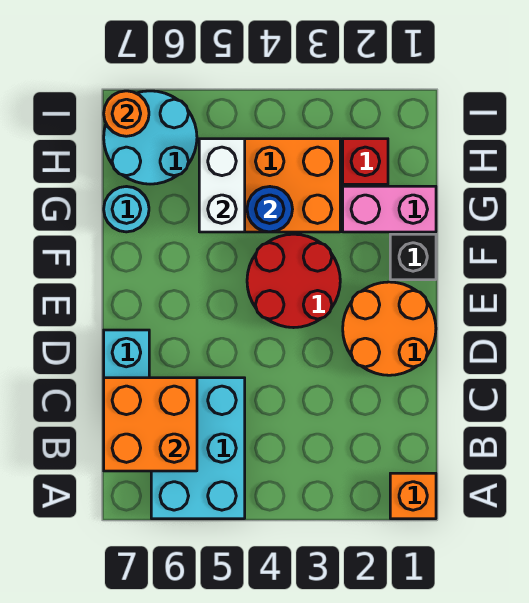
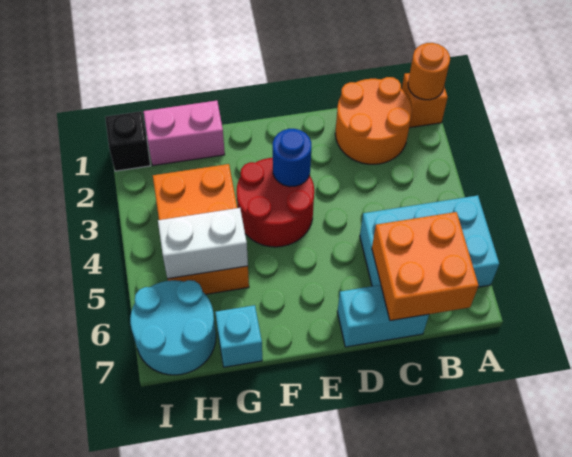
orange 2x2 round brick [343,282,436,375] -> orange 2x2 round brick moved to [335,77,412,164]
black 1x1 brick [390,234,436,280] -> black 1x1 brick moved to [105,111,151,171]
pink 1x2 brick [343,186,436,232] -> pink 1x2 brick turned to [144,101,225,166]
blue 1x1 round brick [247,187,293,232] -> blue 1x1 round brick moved to [273,129,311,187]
cyan 1x1 round brick [104,187,149,232] -> cyan 1x1 brick [215,305,262,367]
red 1x1 brick [343,139,388,184] -> none
orange 1x1 round brick [104,91,149,136] -> orange 1x1 round brick moved to [408,43,450,100]

